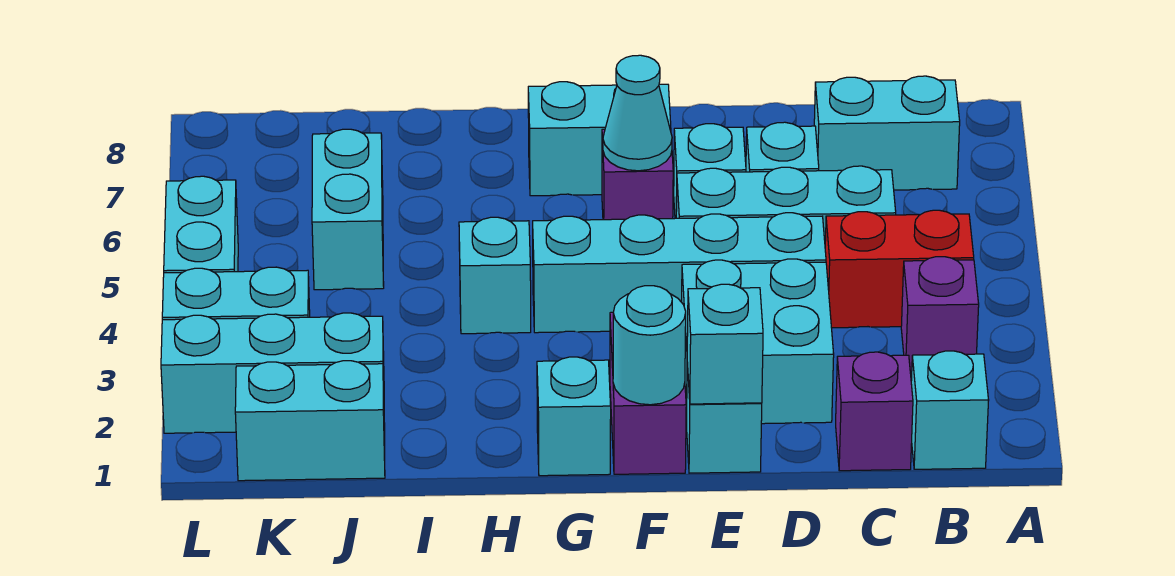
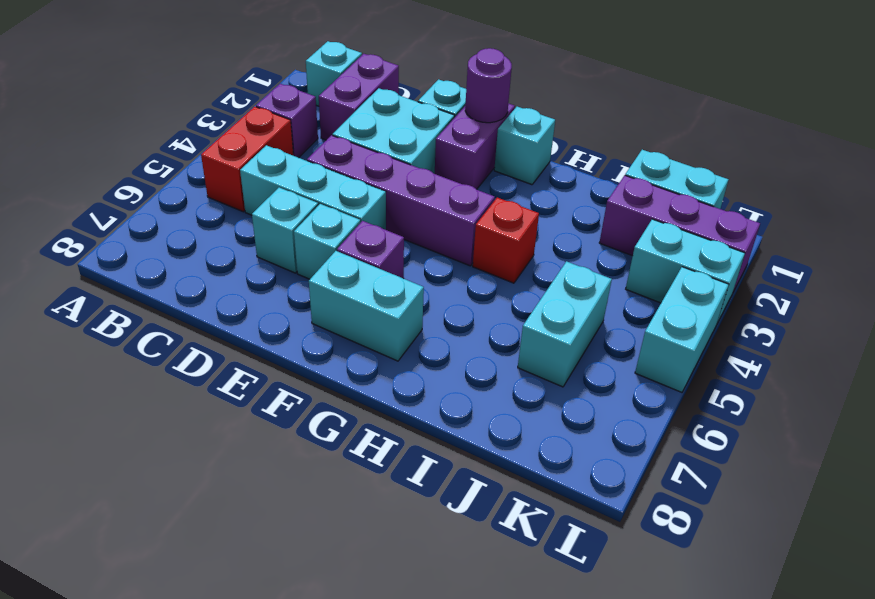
red 1x2 brick [825,210,974,328] -> red 1x2 brick turned to [201,107,293,212]
cyan 1x2 brick [814,76,960,190] -> none
purple 1x1 brick [836,352,913,471] -> purple 1x2 brick [319,54,399,140]
cyan 1x4 brick [533,213,826,333] -> purple 1x4 brick [307,135,495,266]
cyan 1x1 brick [687,284,763,404] -> none
cyan 1x1 round brick [613,286,686,405] -> purple 1x1 round brick [465,48,512,123]
cyan 1x1 cone [603,55,672,171] -> none
cyan 1x1 brick [459,217,531,334] -> red 1x1 brick [473,198,539,283]
cyan 1x3 brick [161,313,385,433] -> purple 1x3 brick [599,175,760,292]

